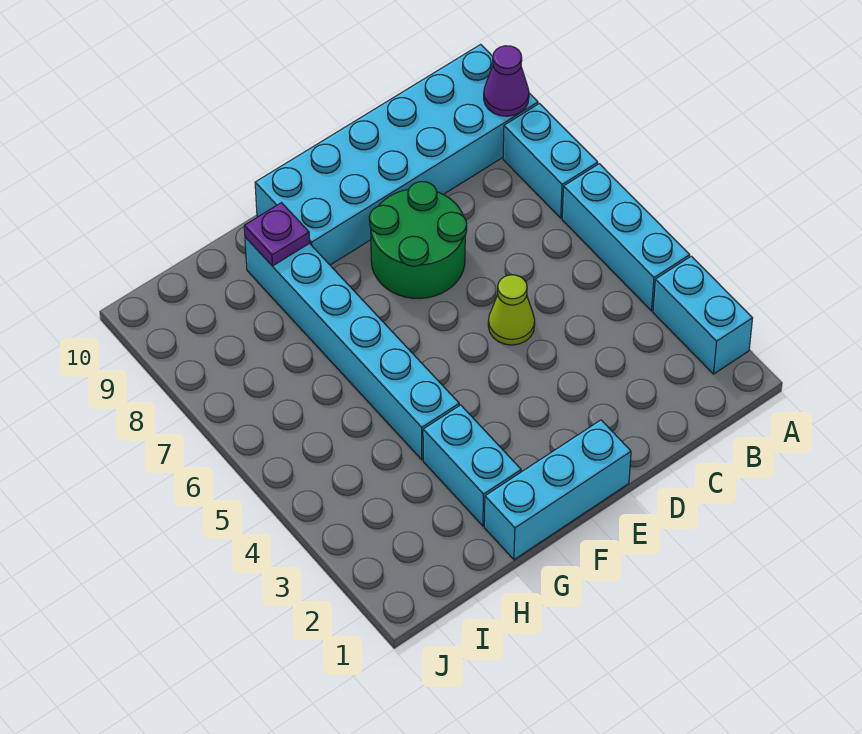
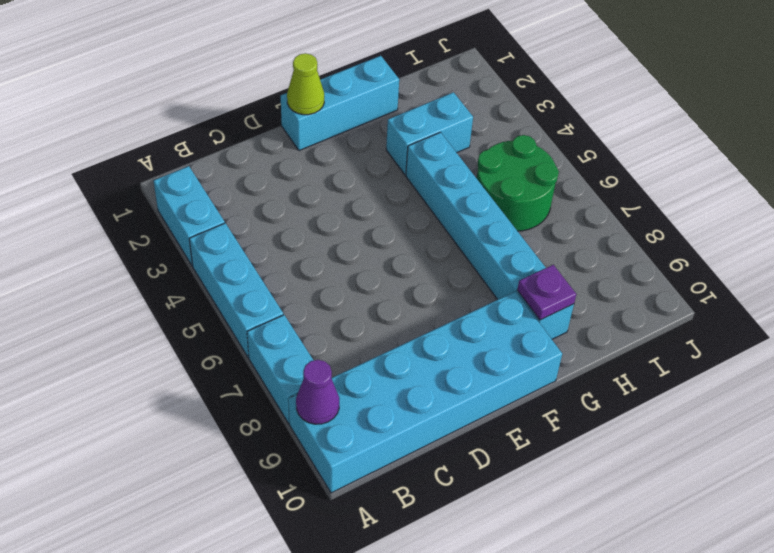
lime 1x1 cone [488,275,535,345] -> lime 1x1 cone moved to [287,53,324,115]
green 2x2 round brick [369,182,467,299] -> green 2x2 round brick moved to [477,135,559,231]
cyan 1x2 brick [423,405,521,526] -> cyan 1x2 brick turned to [386,92,473,175]

